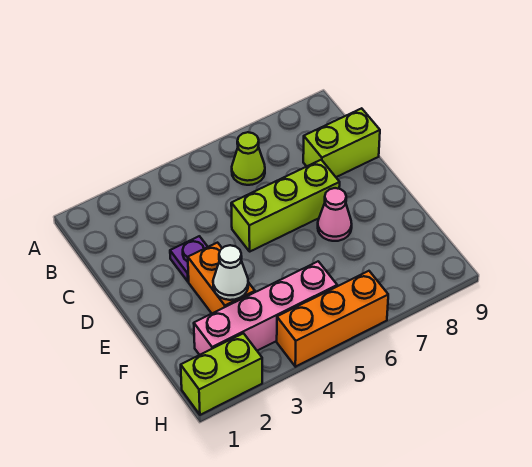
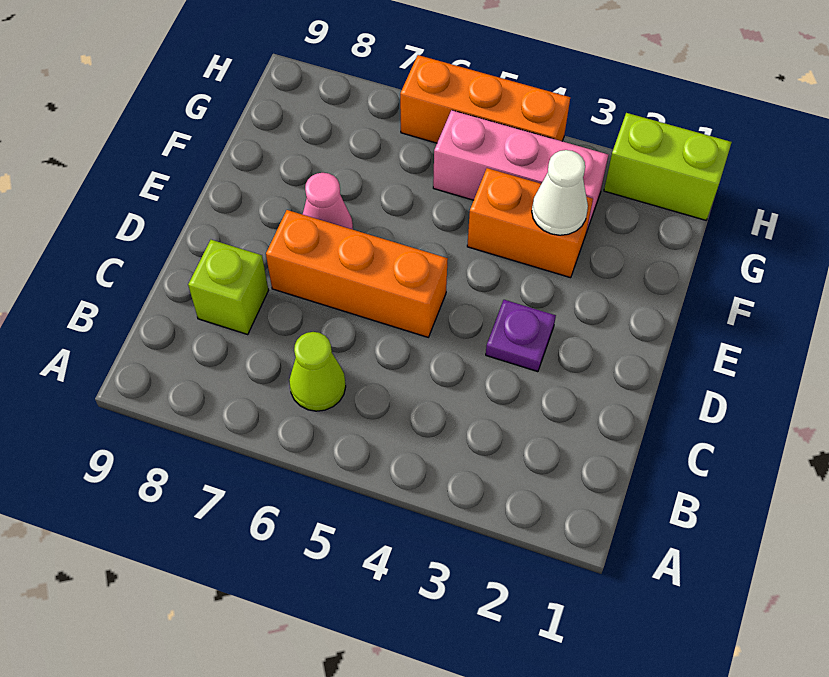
lime 1x2 brick [303,108,380,177] -> lime 1x1 brick [188,240,269,334]
lime 1x3 brick [231,160,340,251] -> orange 1x3 brick [266,210,448,337]
orange 1x2 brick [188,243,255,313] -> orange 1x2 brick turned to [467,168,593,278]
pink 1x4 brick [194,261,337,355] -> pink 1x3 brick [433,110,608,232]

